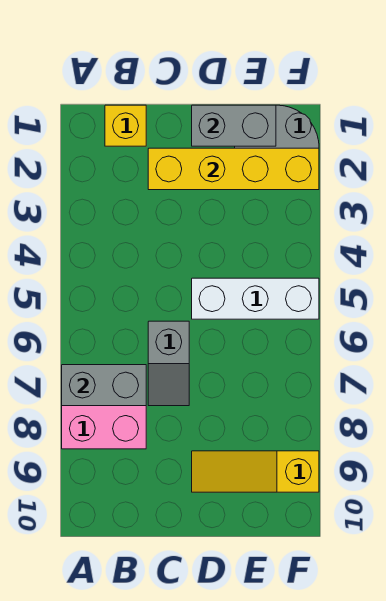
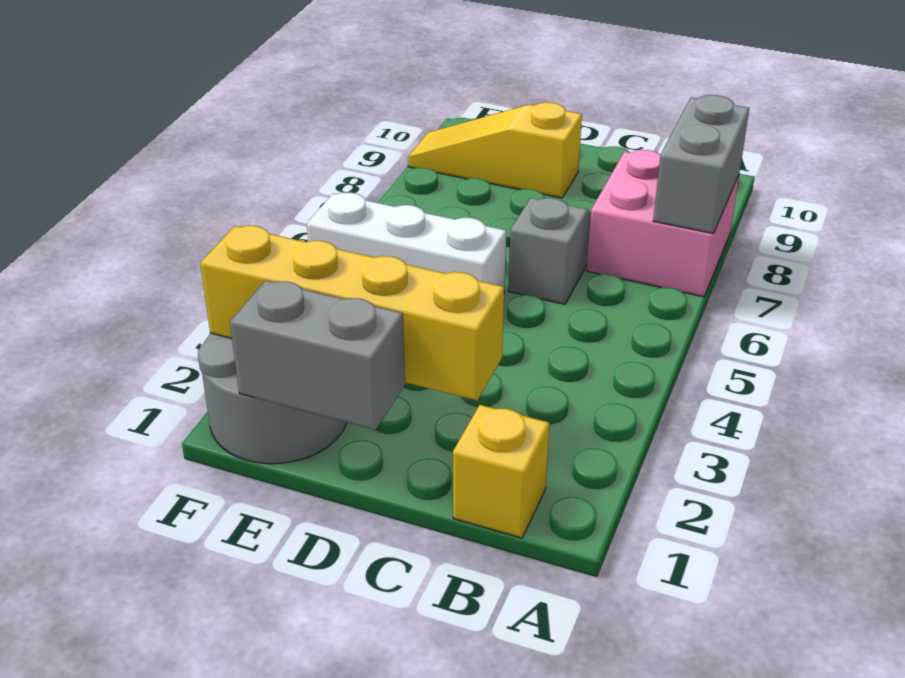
grey 1x2 brick [62,365,146,406] -> grey 1x2 brick turned to [653,95,749,234]
yellow 1x3 slope [192,451,319,492] -> yellow 1x3 slope turned to [408,102,582,198]

